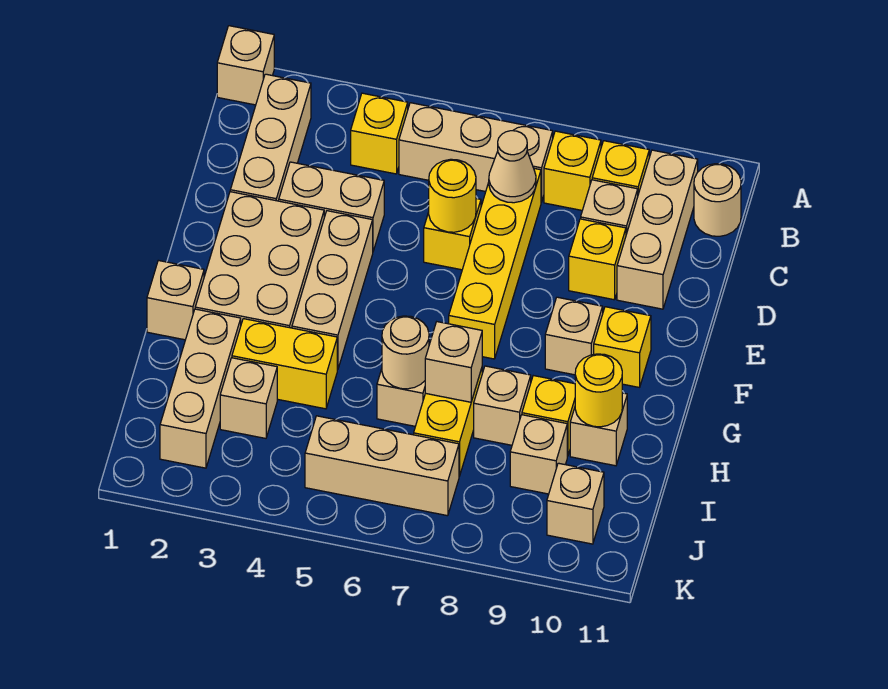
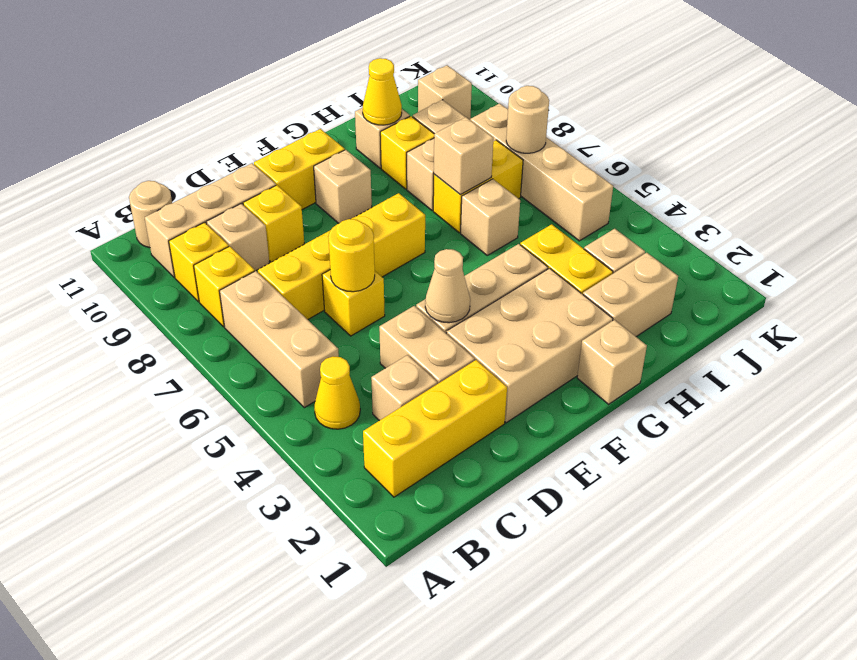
tan 1x1 brick [217,26,274,105] -> tan 1x1 brick moved to [371,355,437,421]
tan 1x3 brick [230,74,311,201] -> yellow 1x3 brick [363,360,507,497]
yellow 1x1 brick [351,93,408,174] -> yellow 1x1 cone [314,357,360,429]
tan 1x1 cone [489,131,536,203] -> tan 1x1 cone moved to [425,249,470,323]
yellow 1x1 brick [594,307,651,387] -> yellow 1x2 brick [254,129,345,210]
tan 1x3 brick [160,309,241,468] -> tan 1x2 brick [583,253,678,337]
tan 1x1 round brick [382,316,429,389] -> tan 1x1 round brick moved to [506,86,549,153]
yellow 1x1 round brick [575,354,622,427] -> yellow 1x1 cone [363,58,402,125]
tan 1x3 brick [305,416,459,516] -> tan 1x4 brick [470,103,613,241]

